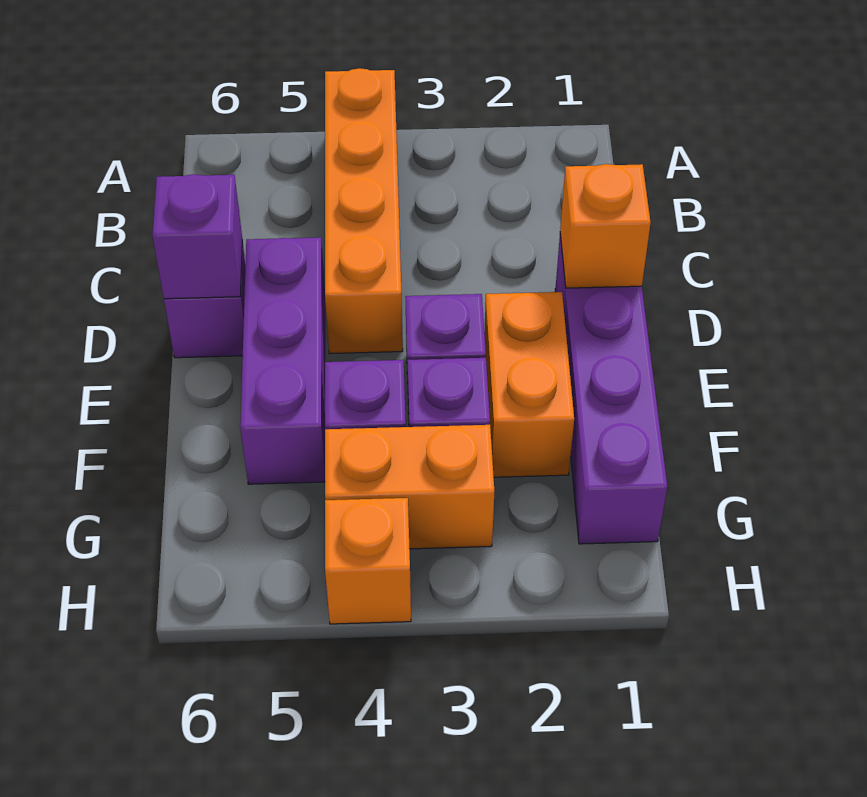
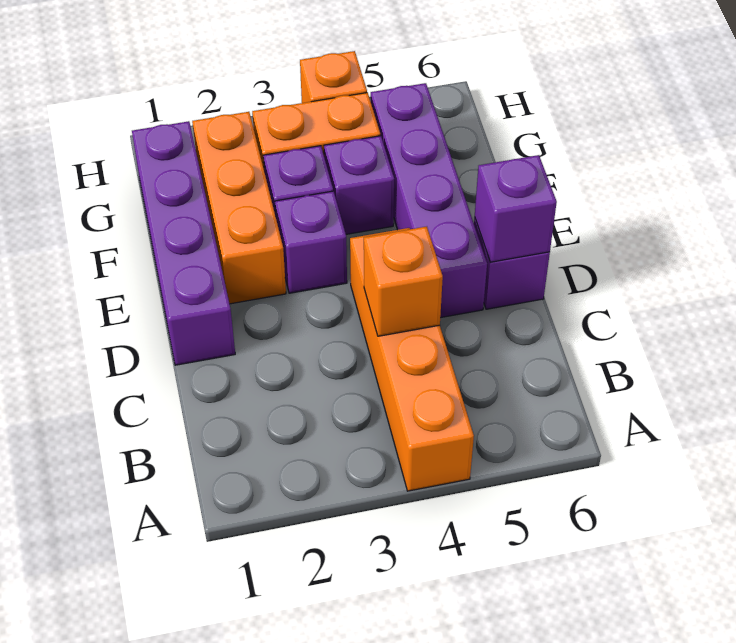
orange 1x1 brick [560,164,651,288] -> orange 1x1 brick moved to [364,227,443,336]
purple 1x3 brick [240,237,325,484] -> purple 1x4 brick [371,83,487,318]
orange 1x2 brick [484,292,574,477] -> orange 1x3 brick [192,112,286,304]

